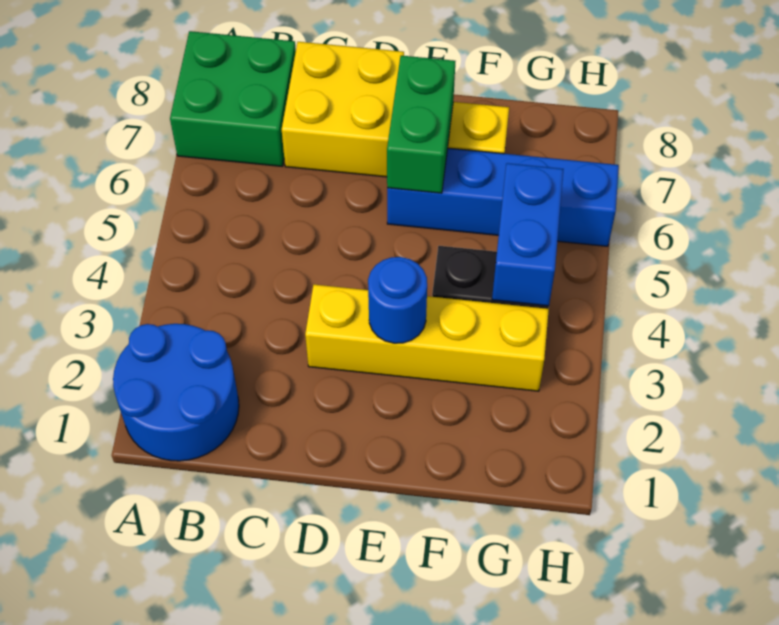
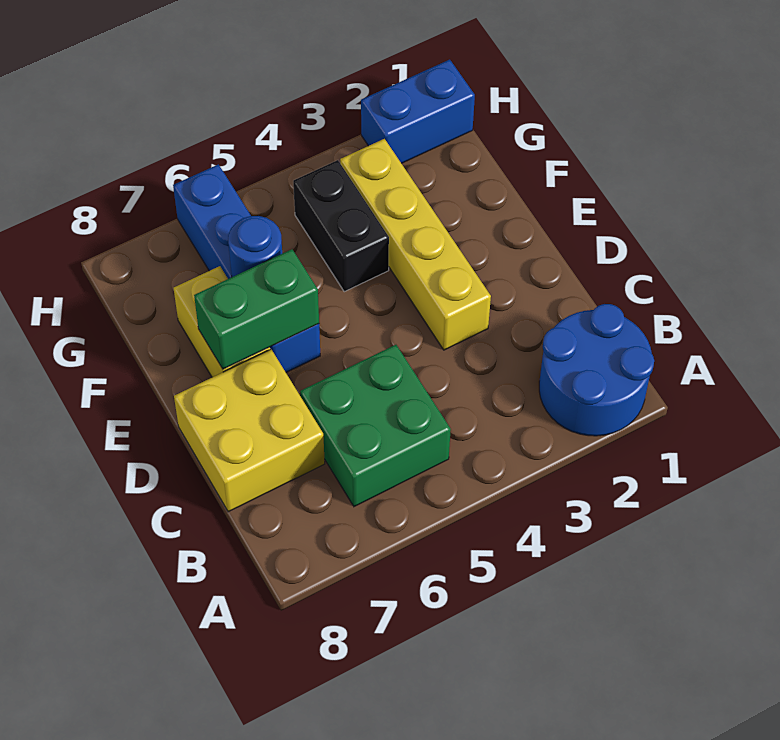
green 2x2 brick [170,31,296,166] -> green 2x2 brick moved to [300,345,451,507]
blue 1x1 round brick [368,257,427,343] -> blue 1x1 round brick moved to [228,216,282,277]
blue 1x2 brick [492,163,563,306] -> blue 1x2 brick moved to [361,60,475,163]

